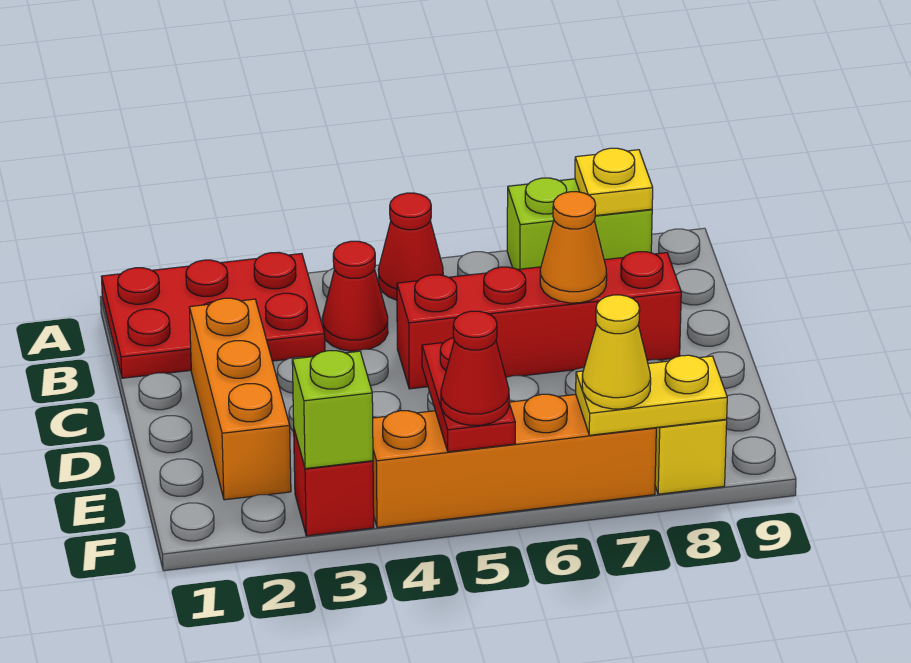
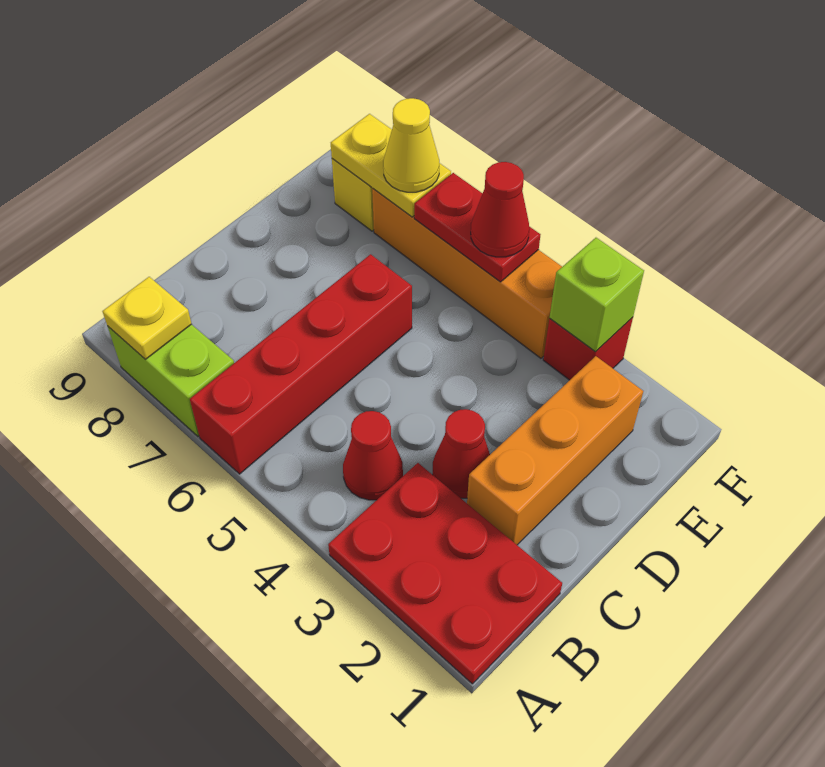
red 1x1 cone [378,193,443,300] -> red 1x1 cone moved to [433,409,490,498]
red 1x4 brick [397,252,681,389] -> red 1x4 brick turned to [190,254,412,474]
orange 1x1 cone [540,192,607,303] -> none
red 1x2 plate [422,338,515,452] -> red 1x2 plate turned to [414,173,540,282]

